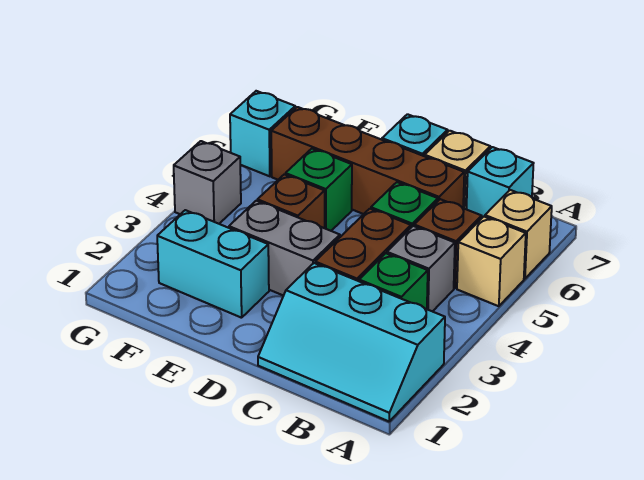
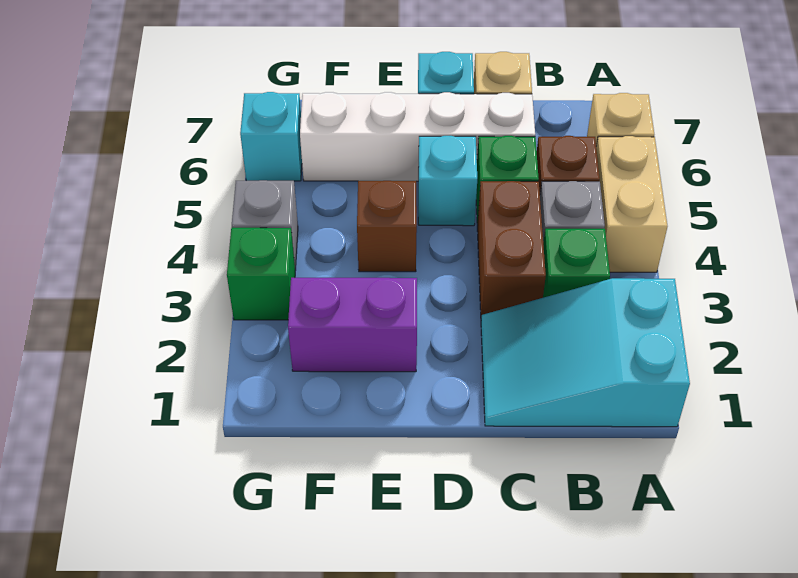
cyan 2x3 slope [258,263,445,421] -> cyan 2x3 slope turned to [481,278,690,427]
tan 1x1 brick [457,217,526,306] -> tan 1x2 brick [596,136,668,272]
cyan 1x1 brick [466,147,534,218] -> cyan 1x1 brick moved to [418,136,477,226]
brown 1x4 brick [271,107,464,214] -> white 1x4 brick [300,92,535,181]
grey 1x2 brick [229,201,340,296] -> none
cyan 1x2 brick [157,210,269,318] -> purple 1x2 brick [288,278,417,372]
green 1x1 brick [286,149,352,231] -> green 1x1 brick moved to [227,228,295,320]

